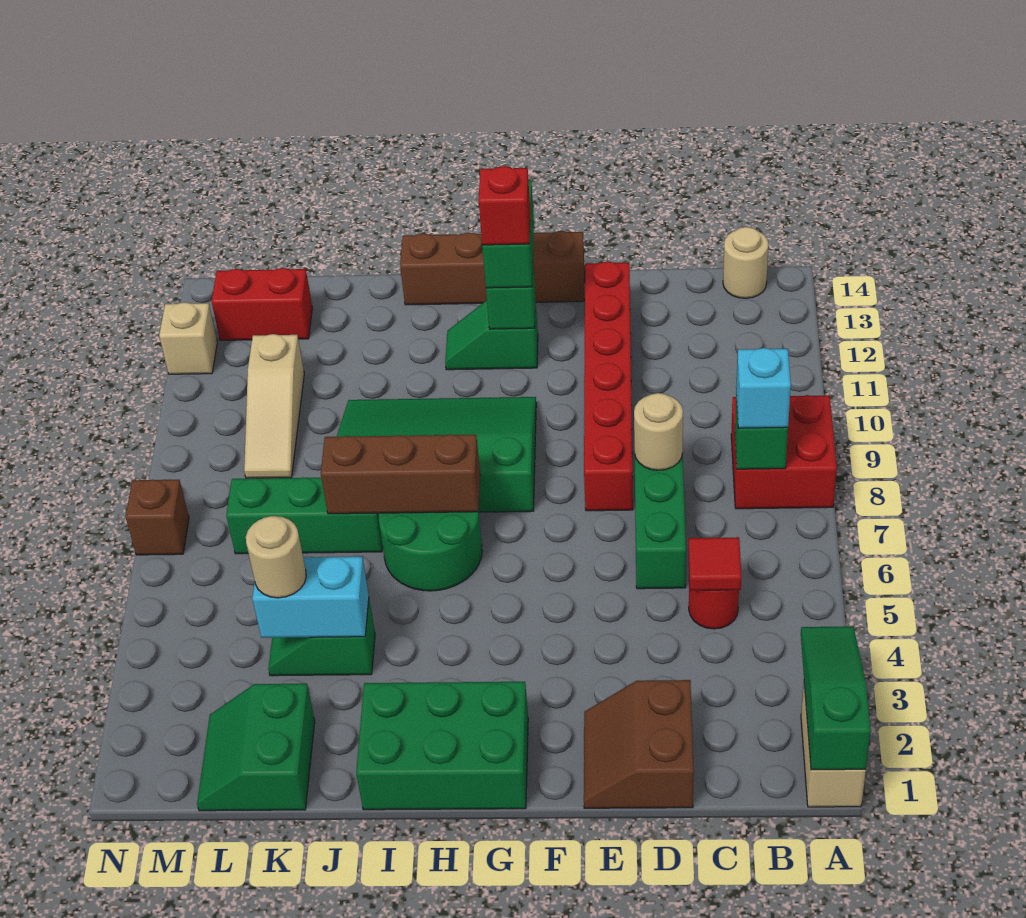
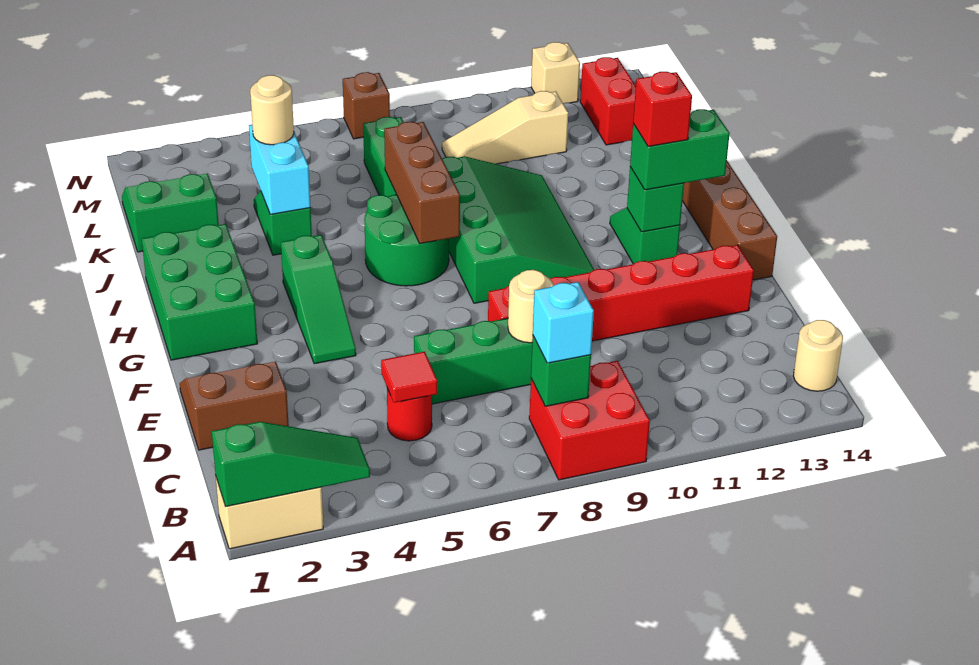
none -> green 1x3 slope [281,235,356,364]

